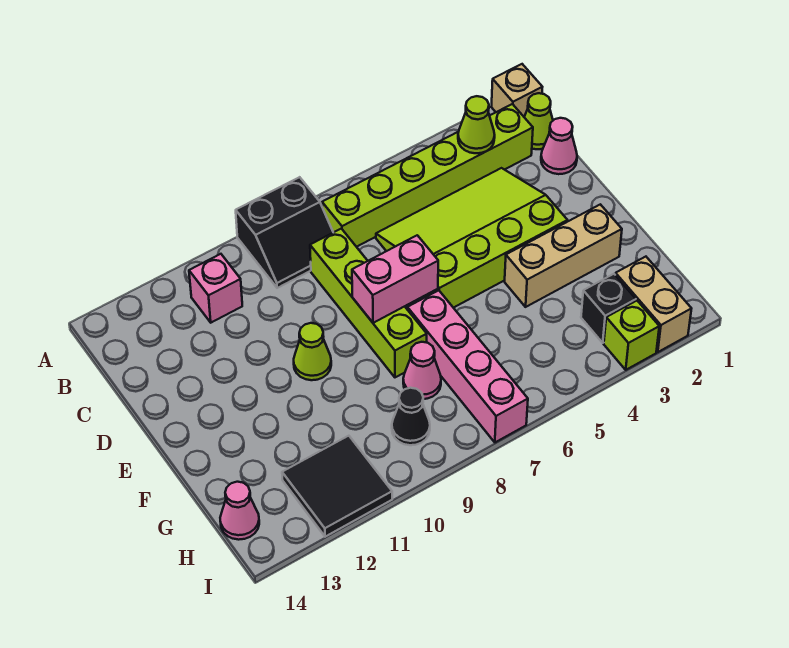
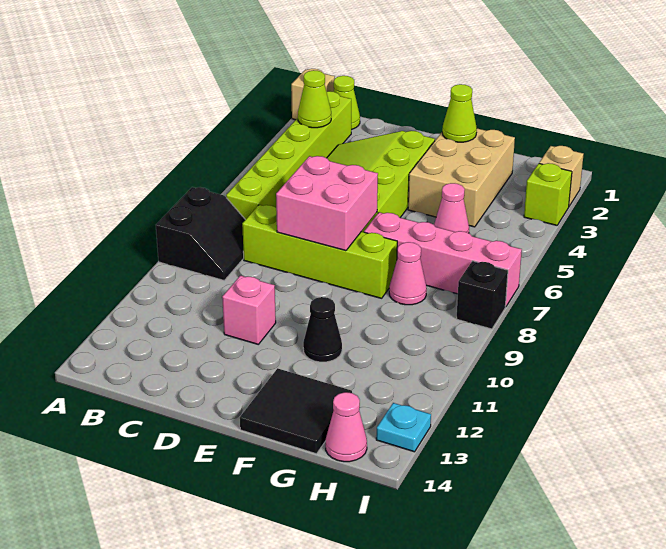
pink 1x1 brick [189,254,242,323] -> pink 1x1 brick moved to [222,276,276,344]
pink 1x1 cone [541,118,577,174] -> pink 1x1 cone moved to [434,183,469,233]
pink 1x2 brick [352,235,438,323] -> pink 2x2 brick [276,156,378,251]
lime 1x1 cone [294,323,331,380] -> lime 1x1 cone moved to [442,84,477,142]
tan 1x3 brick [505,204,622,307] -> tan 2x3 brick [408,128,515,227]
tan 1x2 brick [615,257,691,352] -> tan 1x1 brick [539,146,584,206]
black 1x1 brick [581,274,636,343] -> black 1x1 brick moved to [456,261,508,329]
black 1x1 cone [392,388,430,445] -> black 1x1 cone moved to [303,297,342,362]
black 2x2 tile [282,436,392,537] -> black 2x2 tile moved to [240,368,352,454]
none -> cyan 1x1 plate [376,403,431,452]

